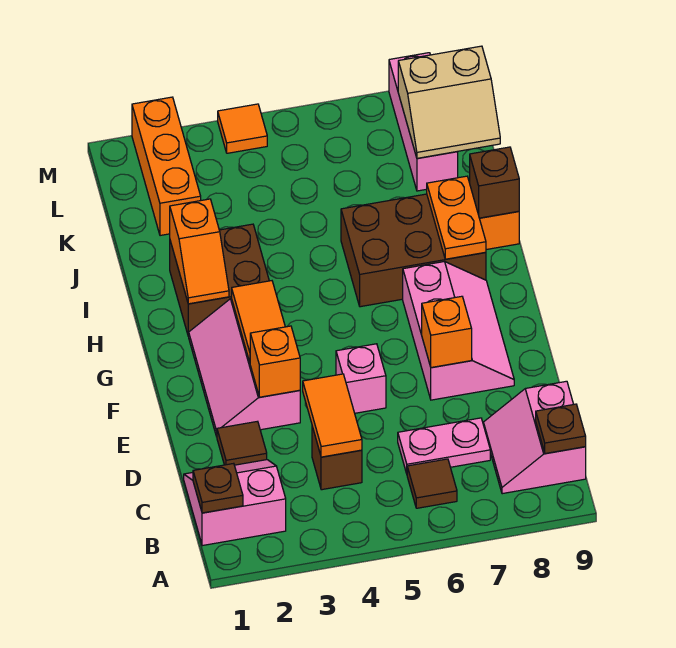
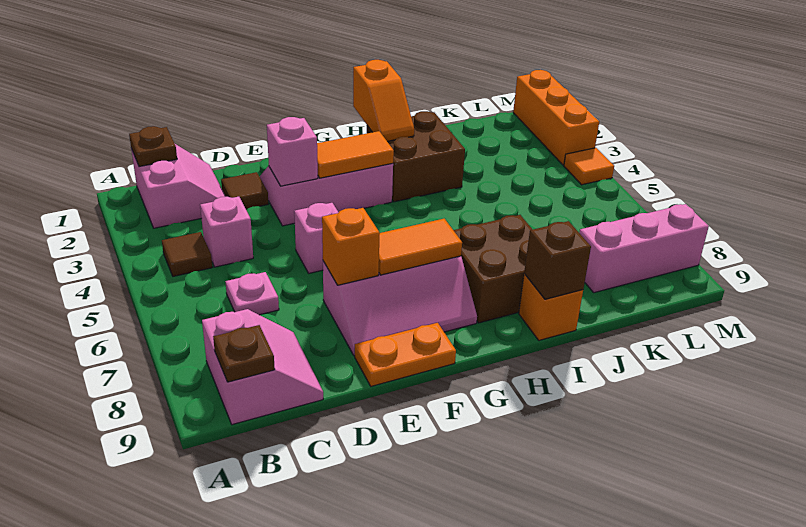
brown 1x1 tile [407,459,457,508] -> brown 1x1 tile moved to [162,232,212,276]
pink 2x2 slope [483,381,586,494] -> pink 2x2 slope turned to [202,309,323,425]
brown 1x1 brick [312,427,362,490] -> pink 1x1 brick [200,197,253,267]
orange 1x2 tile [303,374,362,457] -> orange 1x2 tile moved to [379,219,462,275]
pink 1x2 plate [398,418,490,473] -> pink 1x1 plate [225,272,279,315]
orange 1x1 brick [250,326,300,397] -> pink 1x1 brick [267,117,318,186]
orange 1x2 slope [170,199,229,304] -> orange 1x2 slope turned to [353,60,414,141]
brown 2x3 brick [341,194,486,307] -> brown 2x2 brick [454,215,533,323]
orange 1x2 plate [427,176,486,259] -> orange 1x2 plate moved to [355,323,456,386]
orange 1x3 brick [132,97,201,236] -> orange 1x3 brick turned to [513,70,599,165]
tan 2x2 slope [398,46,500,158] -> none

